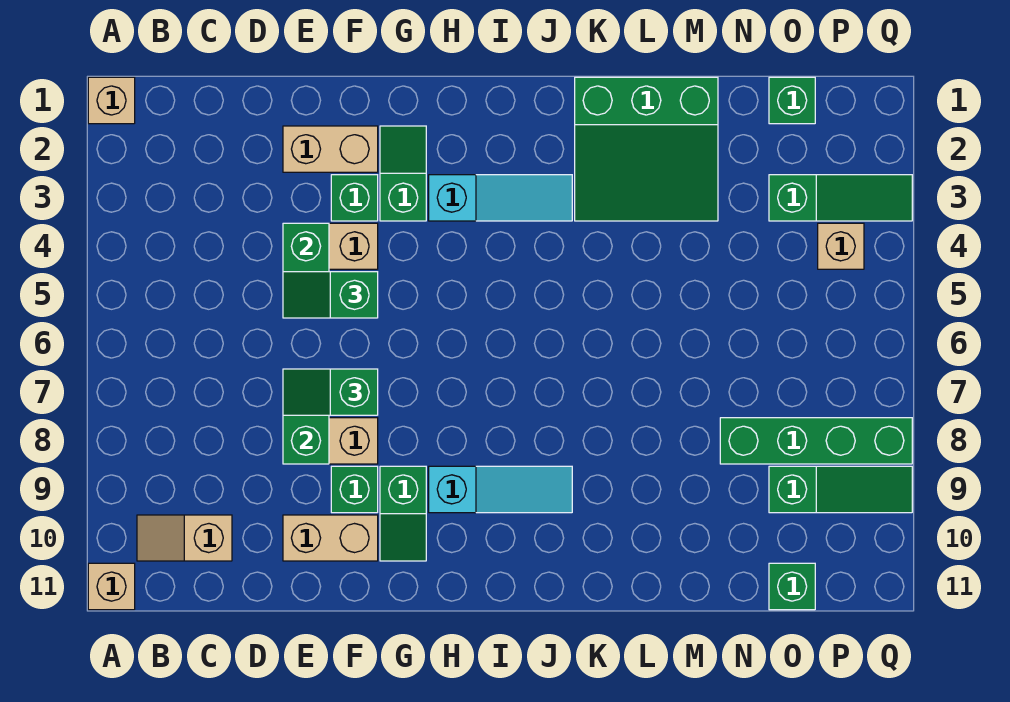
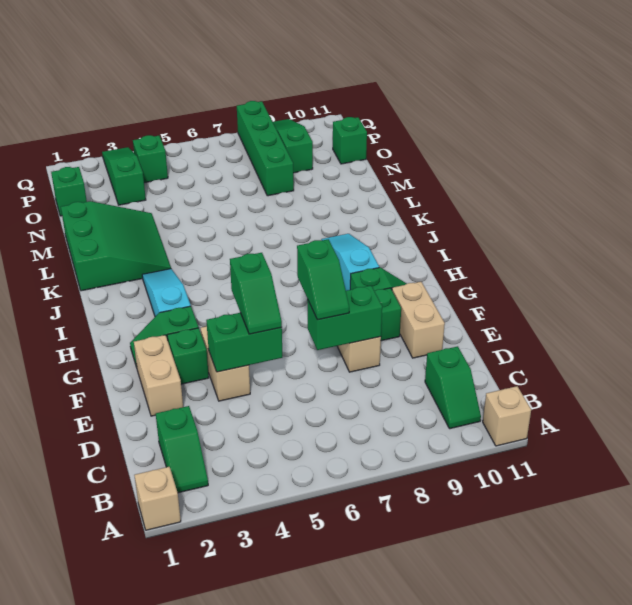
none -> green 1x2 slope [156,406,208,493]
tan 1x2 slope [137,515,232,561] -> green 1x2 slope [425,346,481,429]
tan 1x1 brick [818,223,864,269] -> green 1x1 brick [133,135,168,183]

